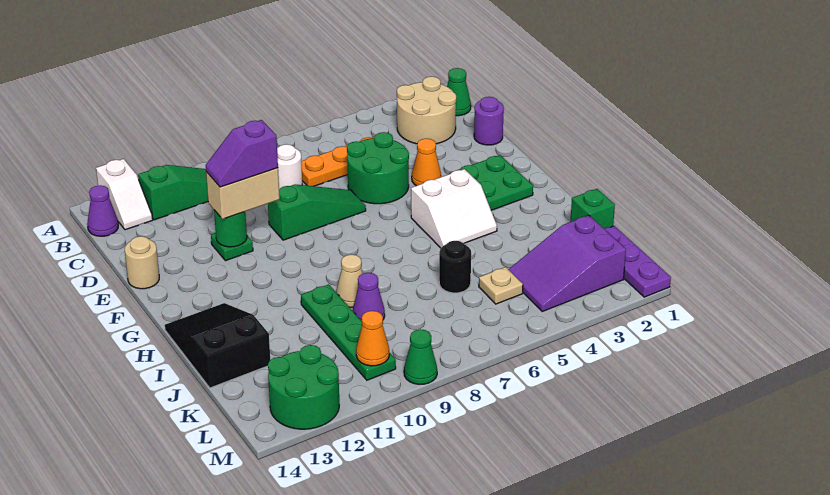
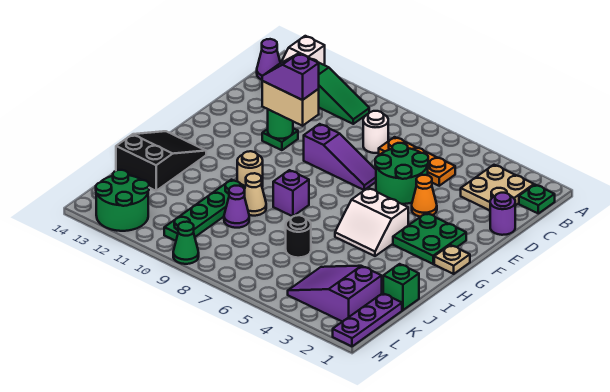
green 1x1 cone [447,68,471,116] -> green 1x1 plate [519,185,555,213]
tan 2x2 round brick [397,77,456,144] -> tan 2x2 plate [461,165,534,210]
green 1x3 slope [268,184,366,240] -> purple 1x3 slope [304,124,376,190]
tan 1x1 round brick [125,236,159,289] -> tan 1x1 round brick moved to [237,151,263,187]
none -> purple 1x1 brick [273,170,309,216]
tan 1x1 plate [479,267,523,304] -> tan 1x1 plate moved to [434,245,470,274]
orange 1x1 cone [356,311,389,366] -> none

